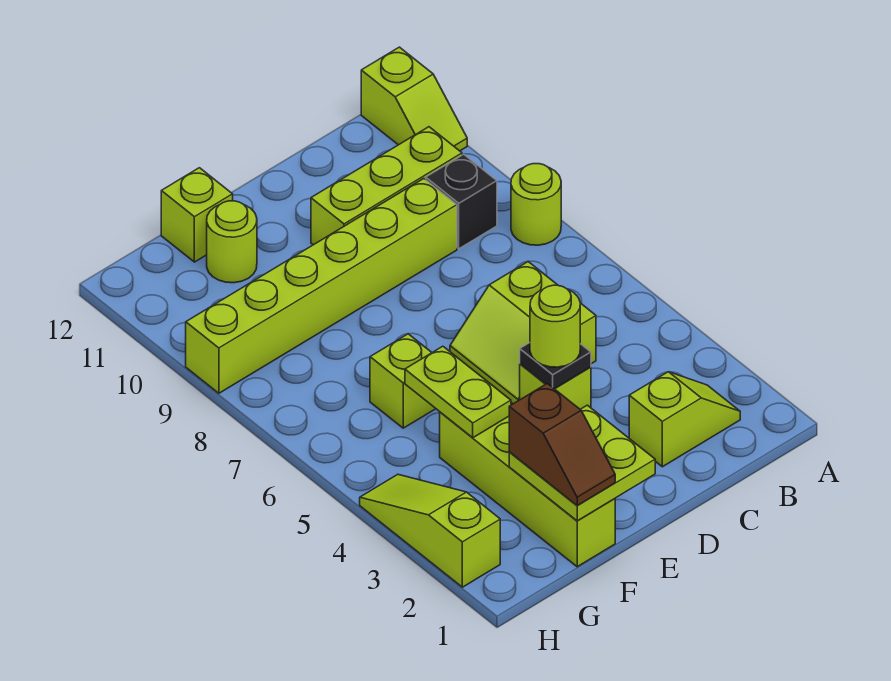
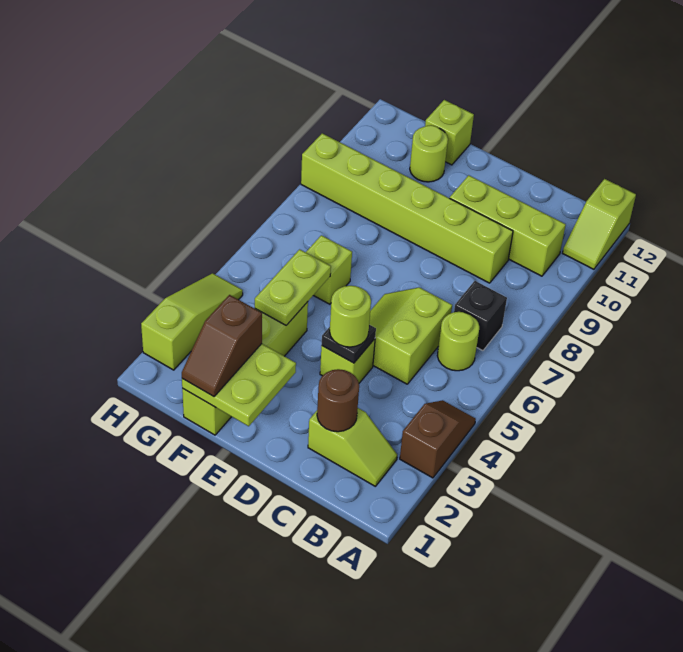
none -> brown 1x2 slope [400,400,476,478]
lime 1x1 round brick [511,164,561,245] -> lime 1x1 round brick moved to [437,312,479,371]
black 1x1 brick [426,154,497,249] -> black 1x1 brick moved to [454,281,507,351]
none -> brown 1x1 round brick [317,369,359,432]

